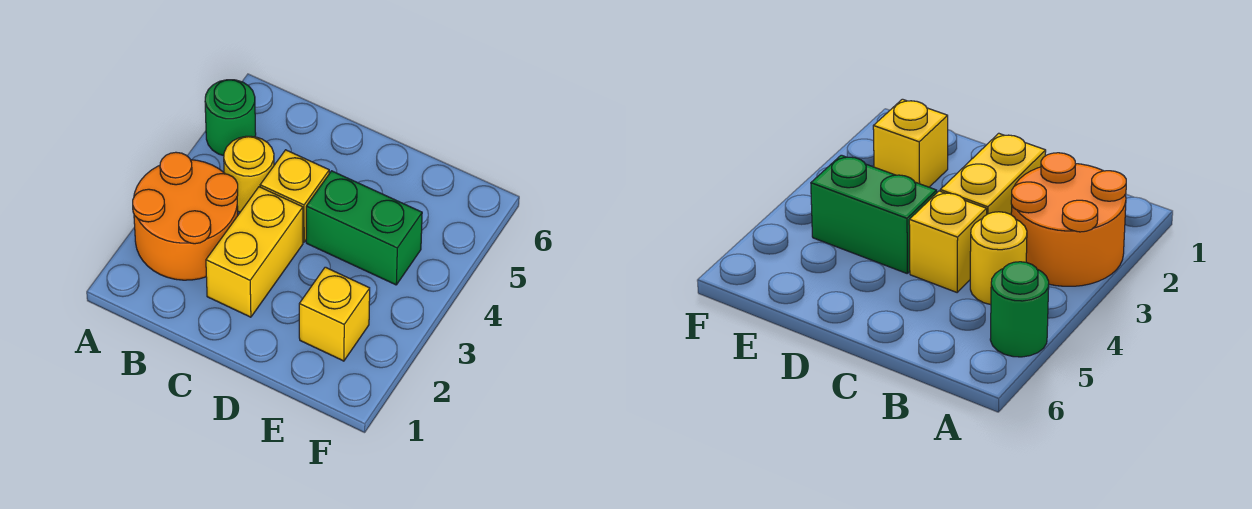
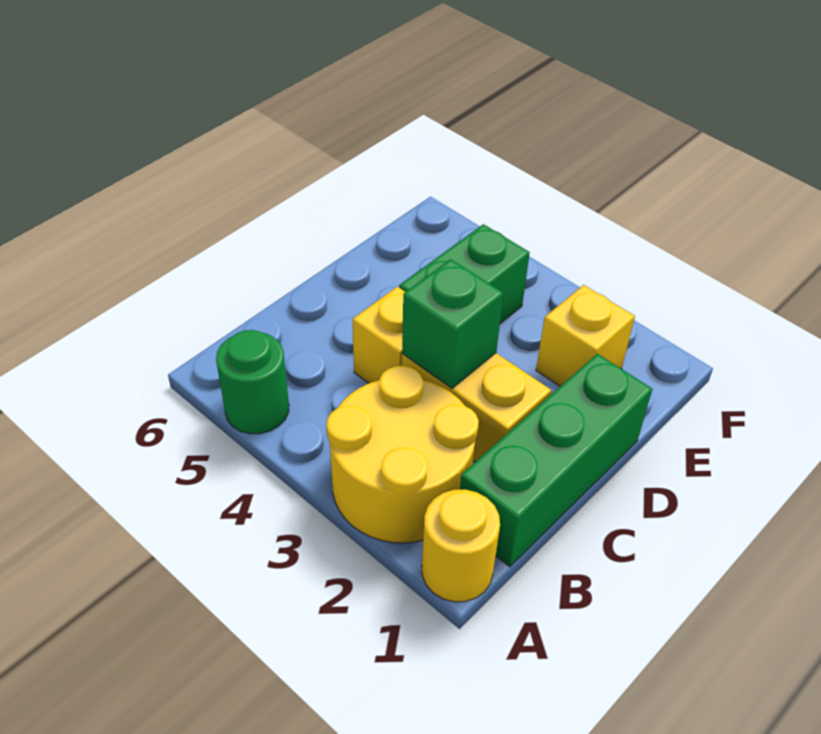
orange 2x2 round brick [133,152,238,280] -> yellow 2x2 round brick [326,365,479,543]
none -> green 1x3 brick [460,354,652,567]
yellow 1x1 round brick [224,136,274,212] -> yellow 1x1 round brick moved to [422,489,500,602]
none -> green 1x1 brick [402,259,503,389]

